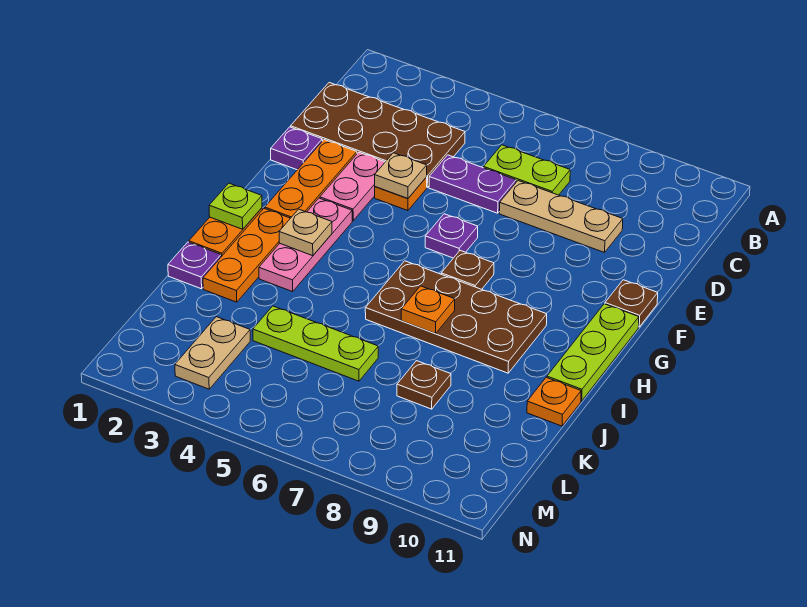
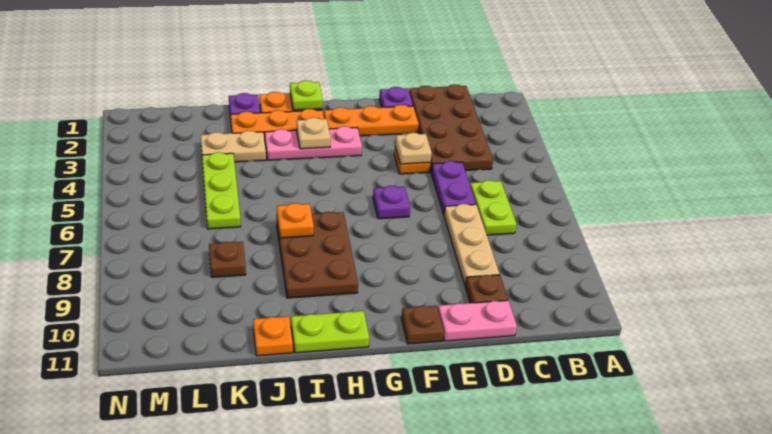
pink 1x2 plate [320,152,385,221] -> pink 1x2 plate moved to [438,300,517,341]
brown 1x1 plate [441,251,494,289] -> brown 1x1 plate moved to [465,275,508,303]
lime 1x3 plate [547,304,639,401] -> lime 1x2 plate [291,311,369,353]
brown 2x4 plate [365,261,547,373] -> brown 2x3 plate [277,212,358,298]
tan 1x2 plate [175,317,250,389] -> tan 1x2 plate moved to [201,131,266,162]

